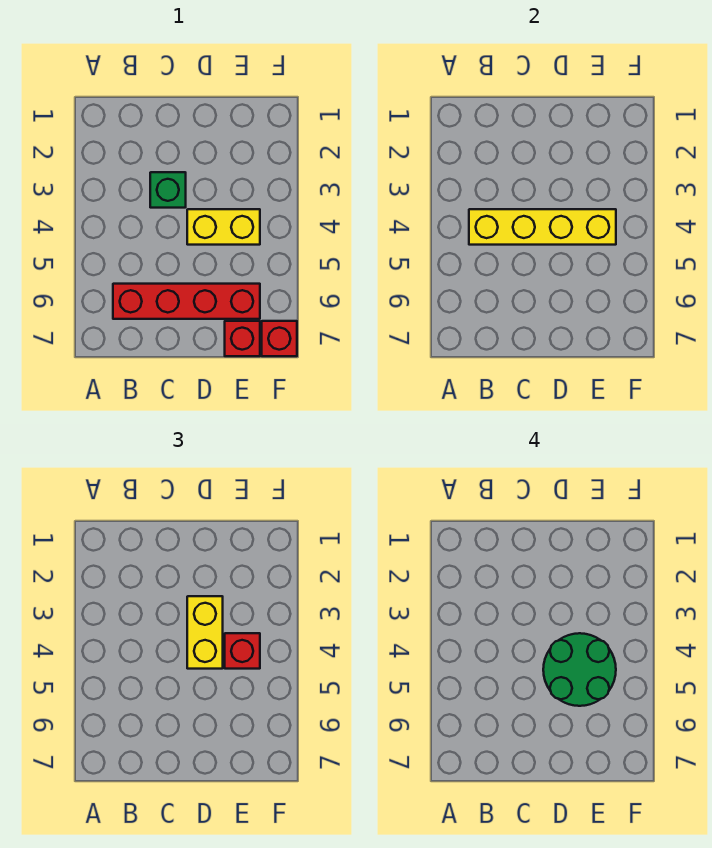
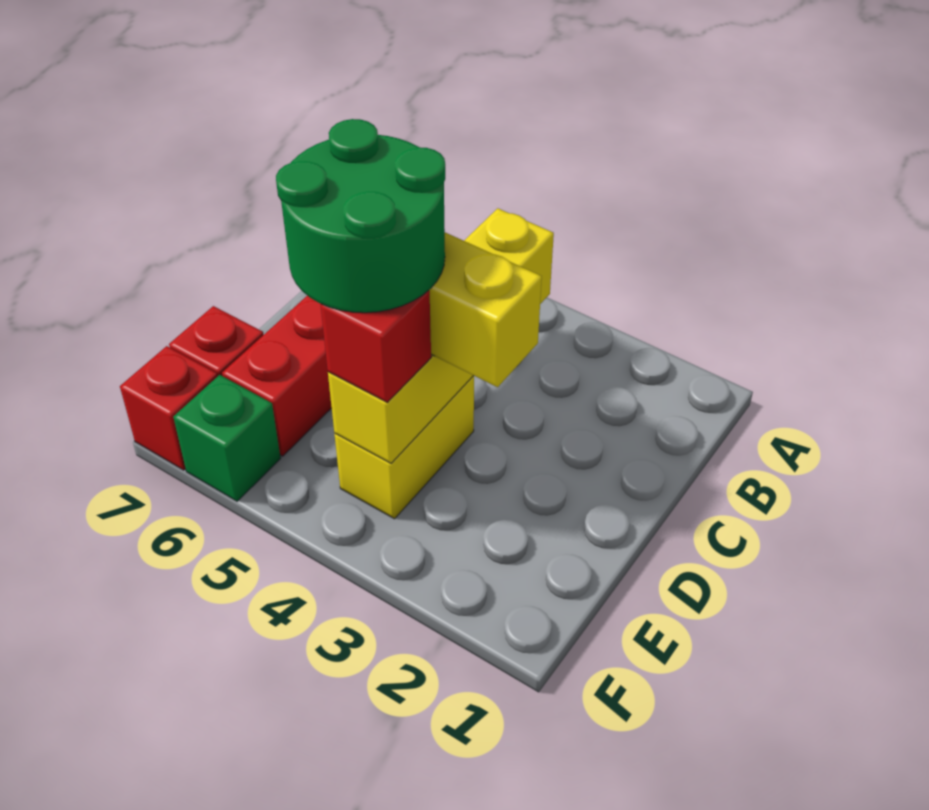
green 1x1 brick [150,172,186,208] -> green 1x1 brick moved to [173,375,281,501]

